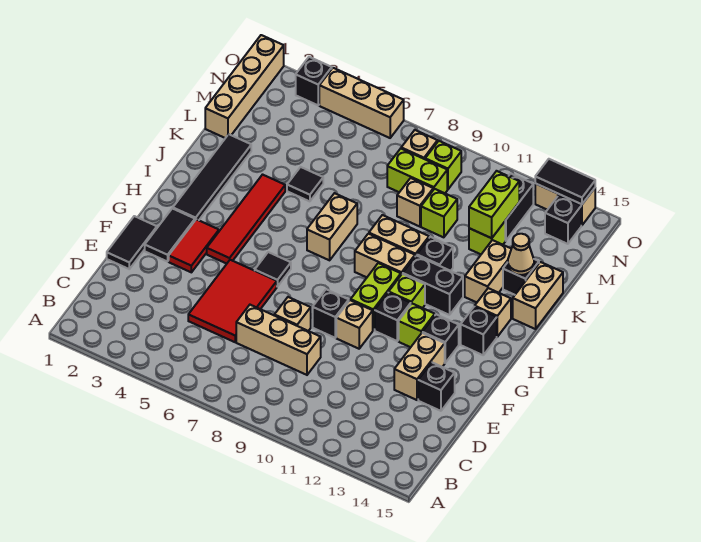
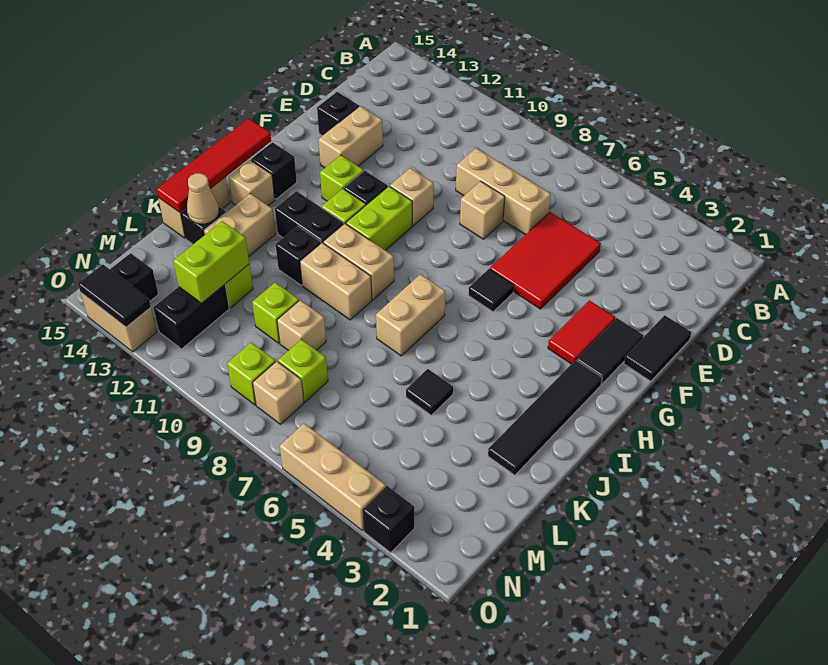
black 1x1 brick [313,289,349,338] -> none
red 1x4 tile [207,175,285,264] -> red 1x4 tile moved to [157,118,271,212]
black 1x1 brick [423,314,459,363] -> none
tan 1x4 brick [205,35,284,138] -> none
lime 1x2 brick [387,149,447,193] -> lime 1x1 brick [278,339,328,402]

